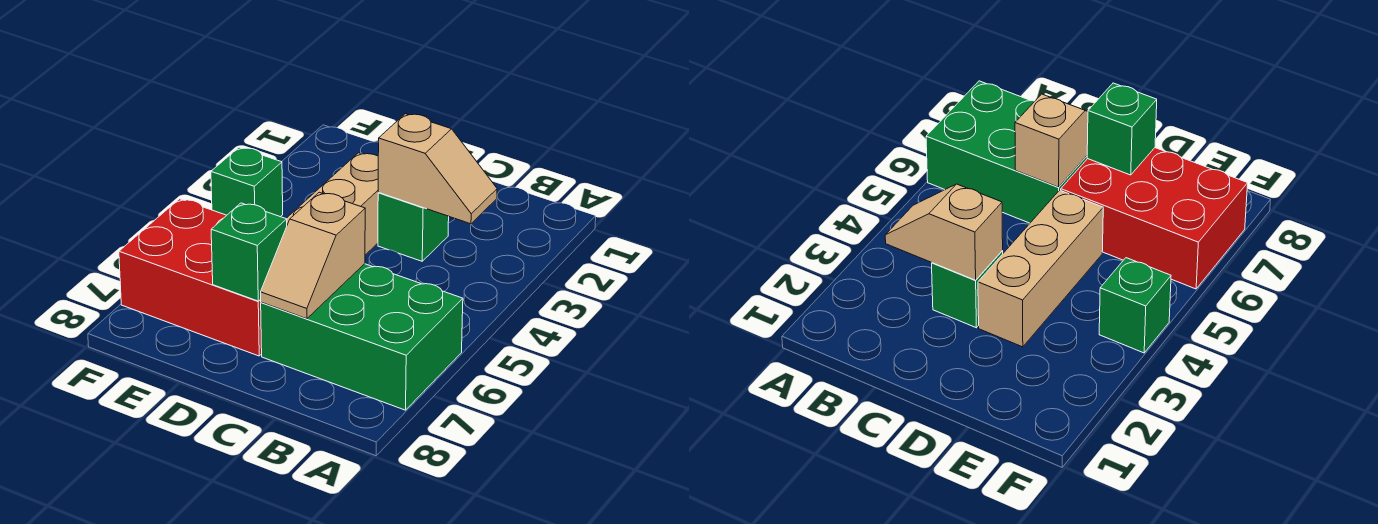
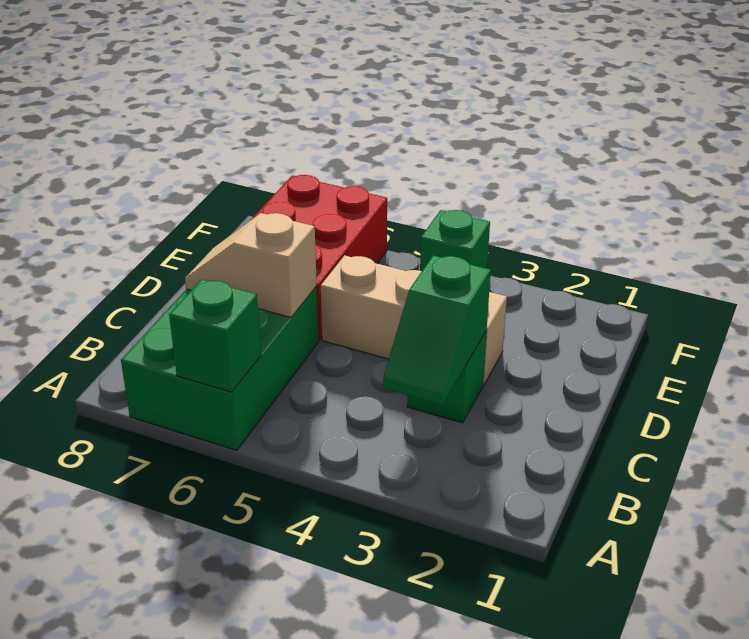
tan 1x2 slope [378,114,497,224] -> green 1x2 slope [383,255,491,405]
green 1x1 brick [211,203,287,301] -> green 1x1 brick moved to [169,279,261,392]

